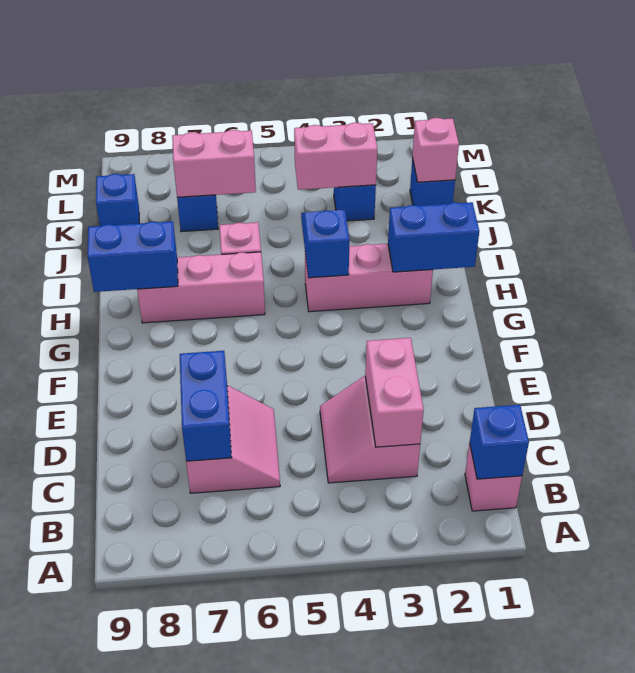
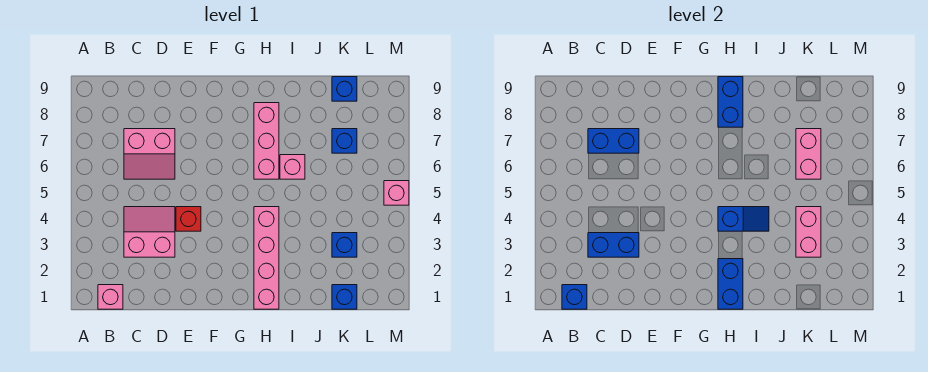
pink 1x2 brick [365,338,424,447] -> blue 1x2 brick [588,233,639,257]
none -> red 1x1 brick [176,207,201,231]
pink 1x3 brick [305,244,433,312] -> pink 1x4 brick [254,207,279,309]
pink 1x1 brick [412,118,459,182] -> pink 1x1 brick moved to [384,181,409,205]

